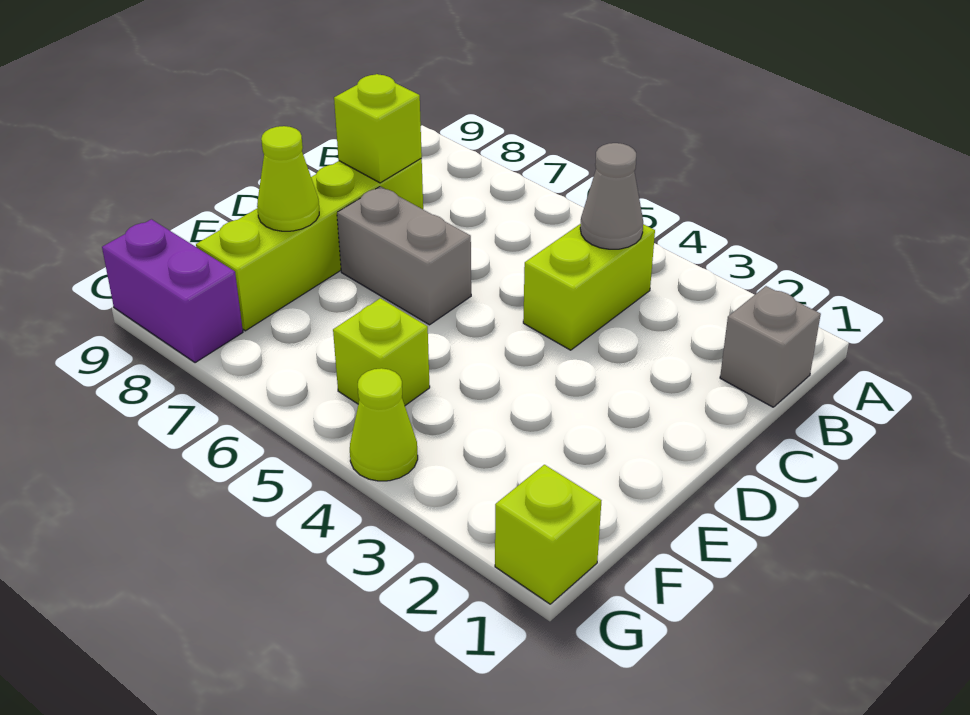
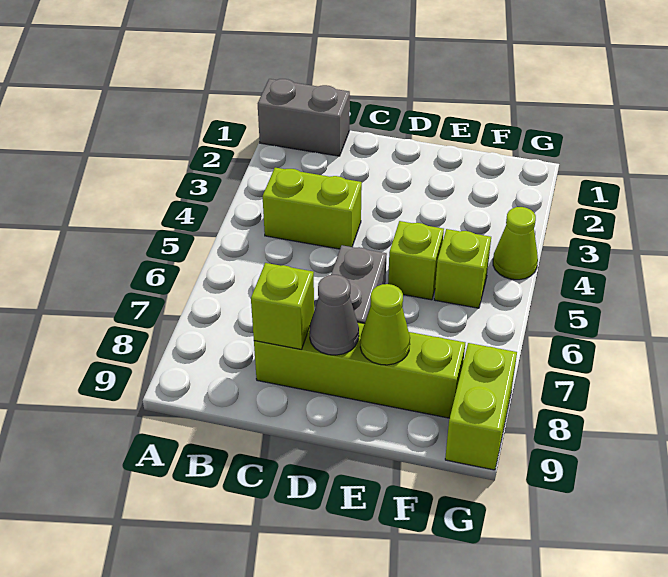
grey 1x1 brick [720,286,821,407] -> grey 1x2 brick [258,79,350,156]
grey 1x1 cone [580,143,643,249] -> grey 1x1 cone moved to [310,275,359,355]
lime 1x1 brick [495,465,602,604] -> lime 1x1 brick moved to [388,221,444,300]
purple 1x2 brick [102,219,243,363] -> lime 1x2 brick [445,343,517,470]

